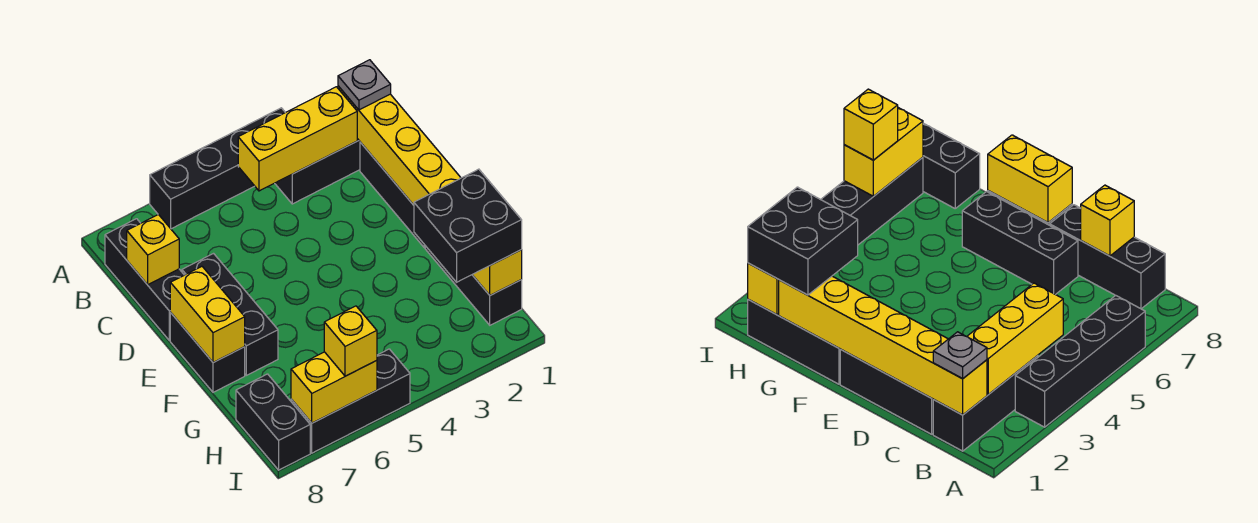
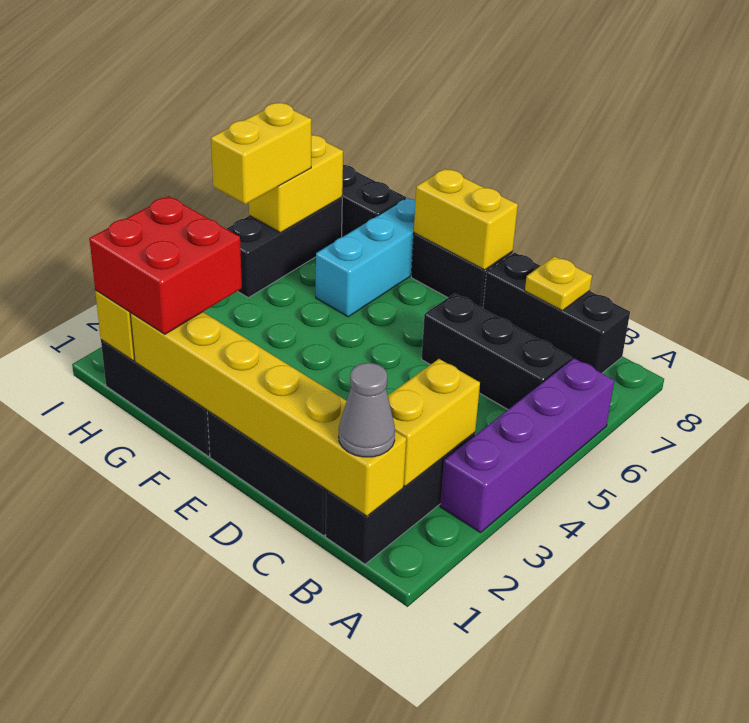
black 1x4 brick [150,108,285,229] -> purple 1x4 brick [440,358,615,533]
grey 1x1 plate [338,60,391,110] -> grey 1x1 cone [339,363,395,457]
yellow 1x3 brick [238,87,357,191] -> yellow 1x2 brick [388,359,480,486]
yellow 1x1 brick [127,215,179,285] -> yellow 1x1 plate [525,256,592,311]
black 1x3 brick [182,254,278,375] -> black 1x3 brick moved to [422,293,572,409]
black 2x2 brick [414,169,522,282] -> red 2x2 brick [89,196,242,334]
none -> cyan 1x3 brick [316,198,416,317]
yellow 1x1 brick [324,306,377,376] -> yellow 1x2 brick [211,103,311,204]

